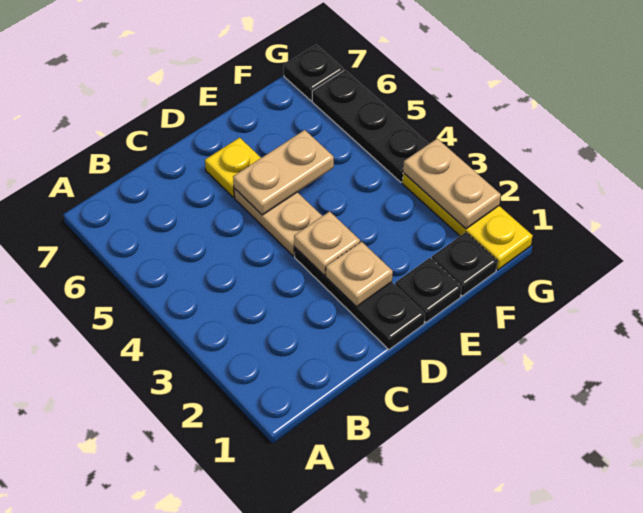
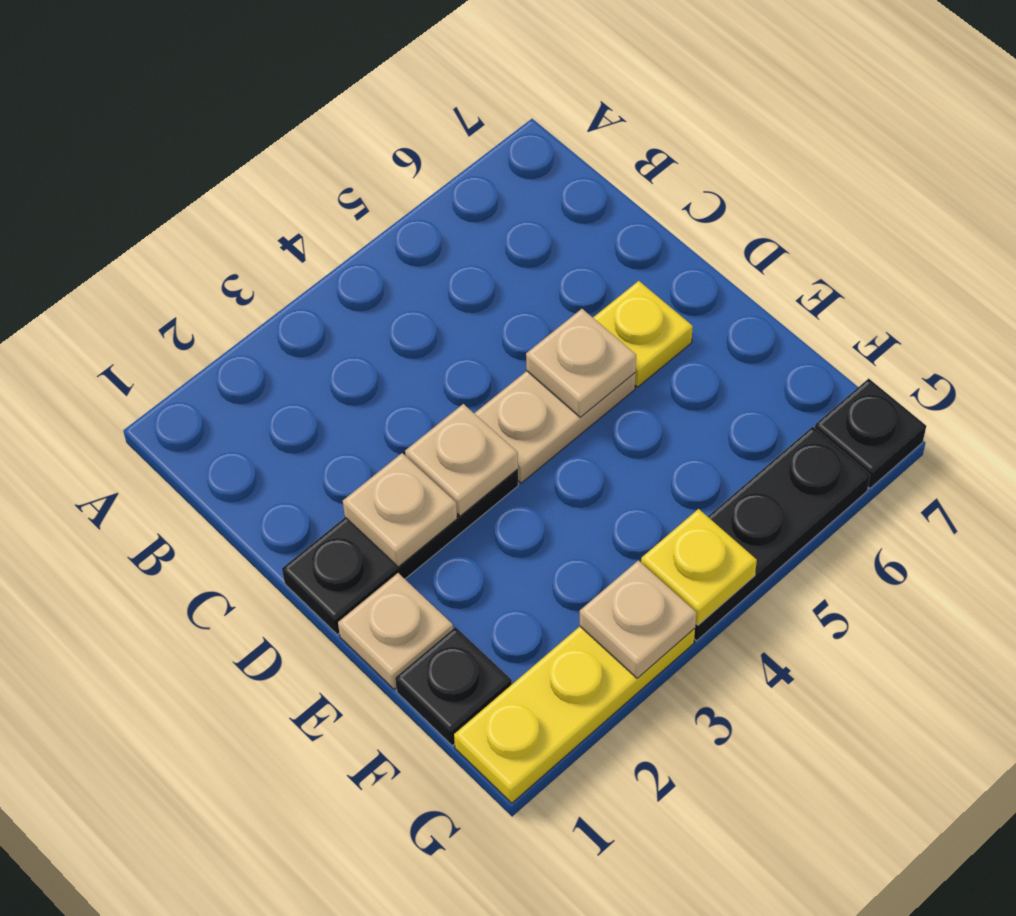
tan 1x2 plate [233,130,334,215] -> tan 1x1 plate [526,309,636,417]
black 1x1 plate [395,258,462,322] -> tan 1x1 plate [338,573,453,689]
tan 1x2 plate [403,139,501,229] -> tan 1x1 plate [580,560,696,678]
none -> yellow 1x1 plate [641,509,757,625]

